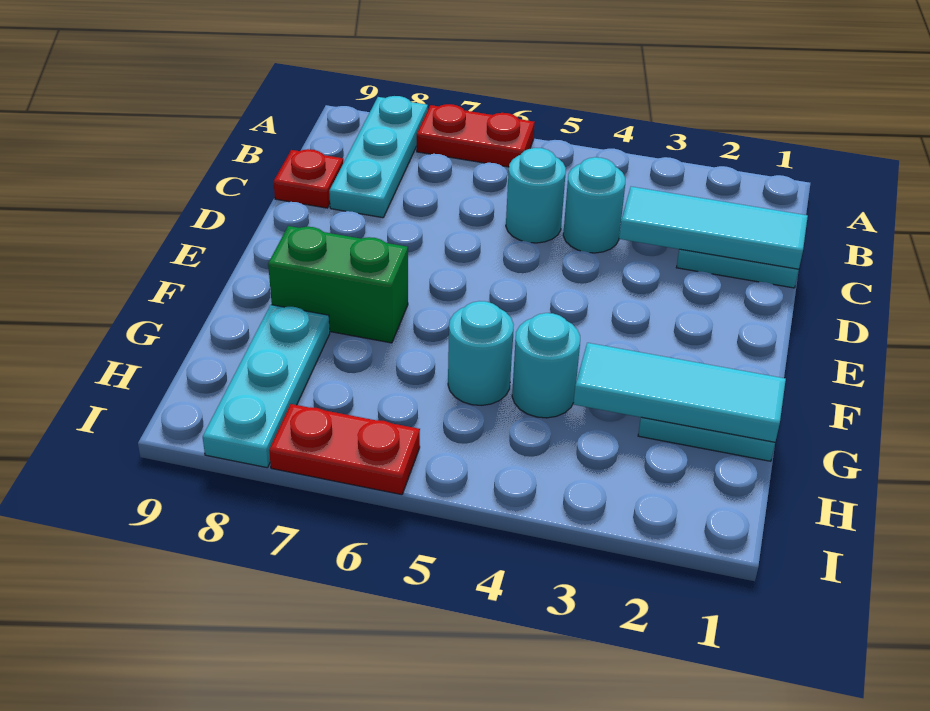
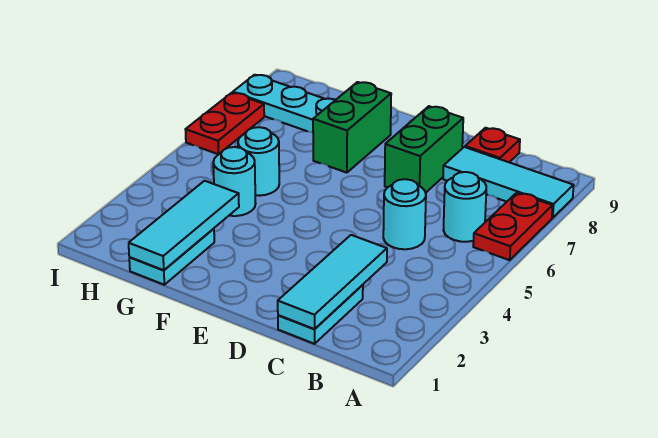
cyan 1x3 plate [329,96,428,218] -> cyan 1x3 tile [443,147,574,218]
cyan 1x1 round brick [563,157,625,253] -> cyan 1x1 round brick moved to [443,172,486,242]
none -> green 1x2 brick [385,106,463,193]

